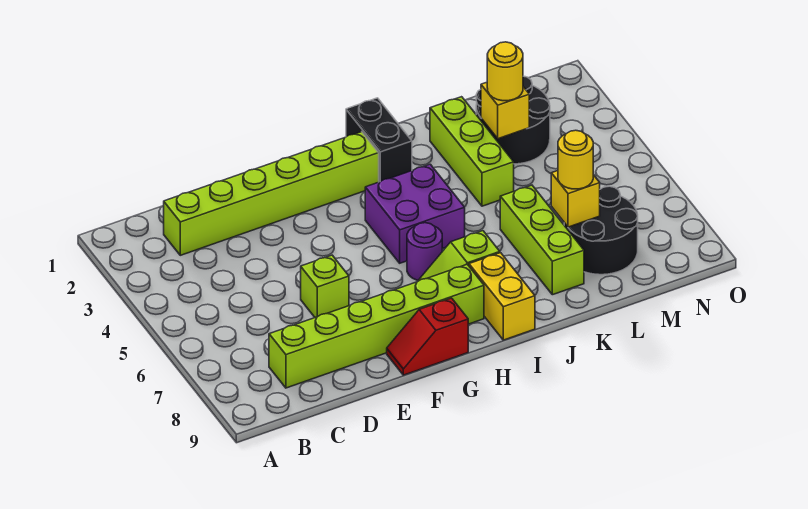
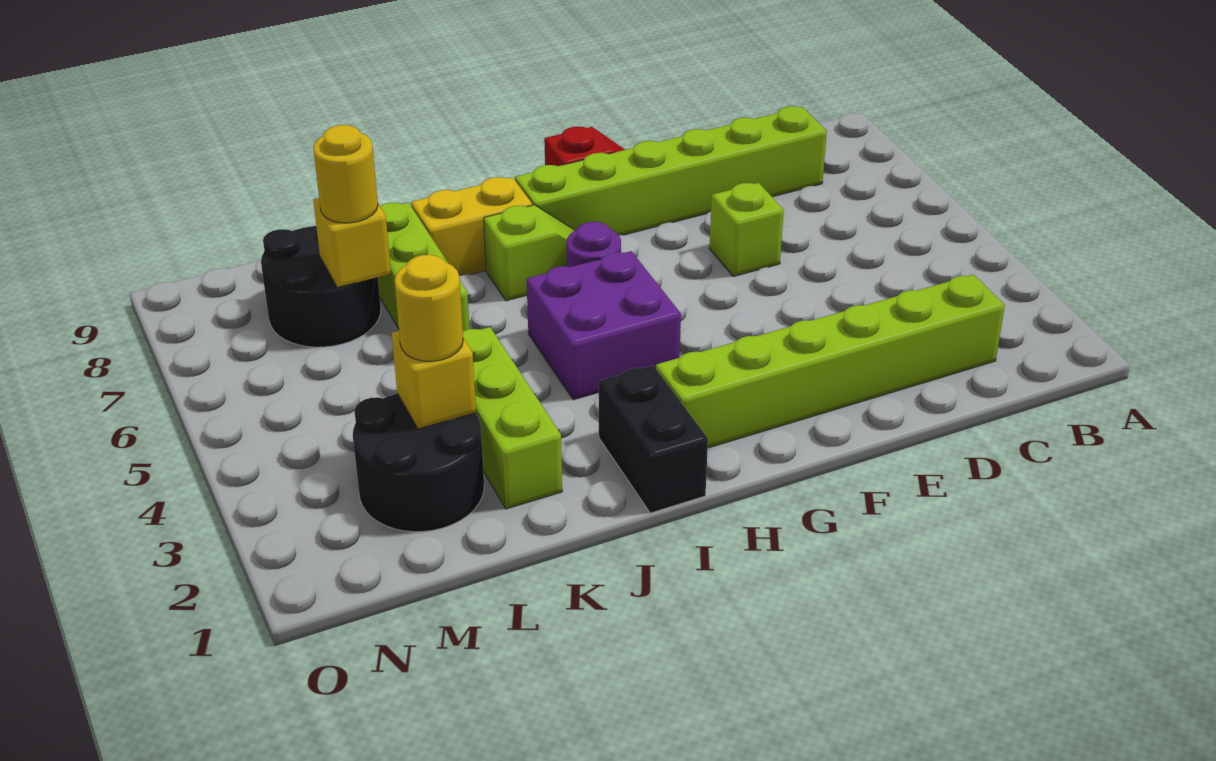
yellow 1x2 brick [469,253,535,340] -> yellow 1x2 brick turned to [411,177,532,276]

